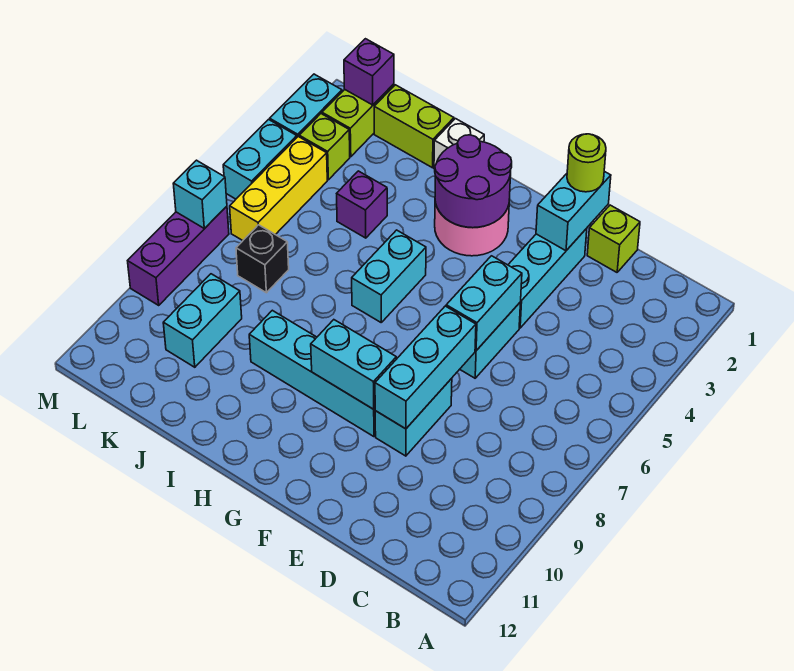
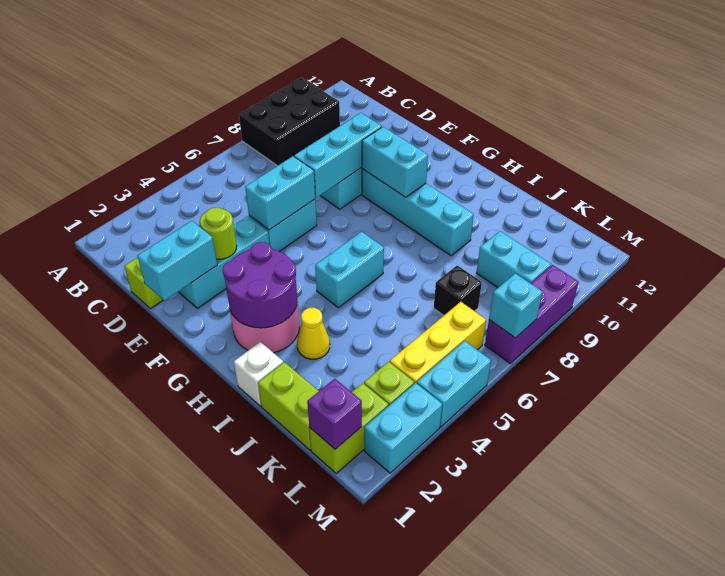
none -> black 2x3 brick [239,78,340,166]
lime 1x1 round brick [567,134,606,192] -> lime 1x1 round brick moved to [200,208,237,259]
none -> yellow 1x1 cone [297,308,330,359]
purple 1x1 brick [337,171,387,238] -> none
cyan 1x2 brick [163,274,242,367] -> cyan 1x2 brick turned to [477,231,551,288]

